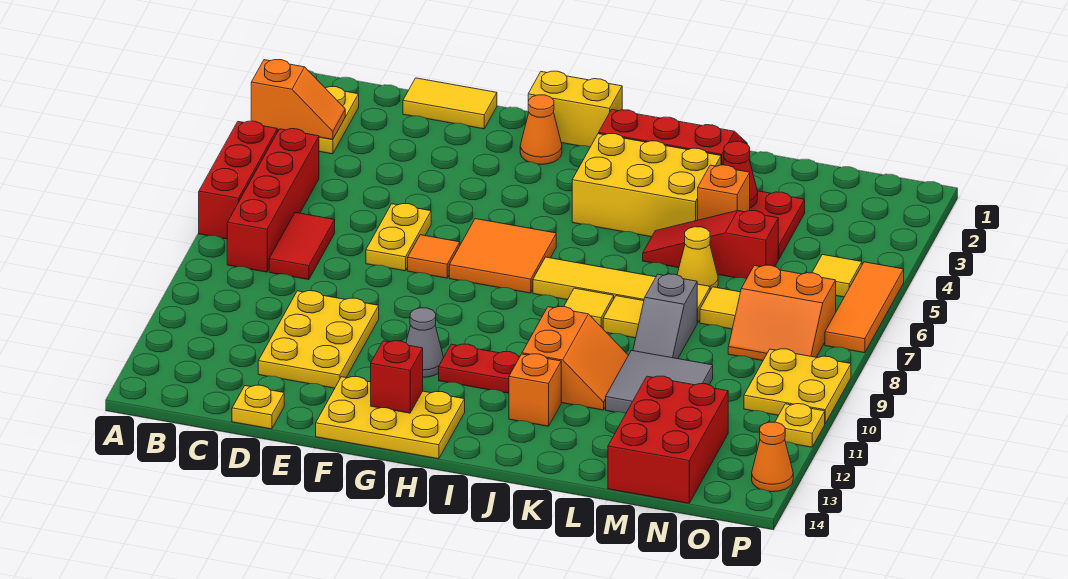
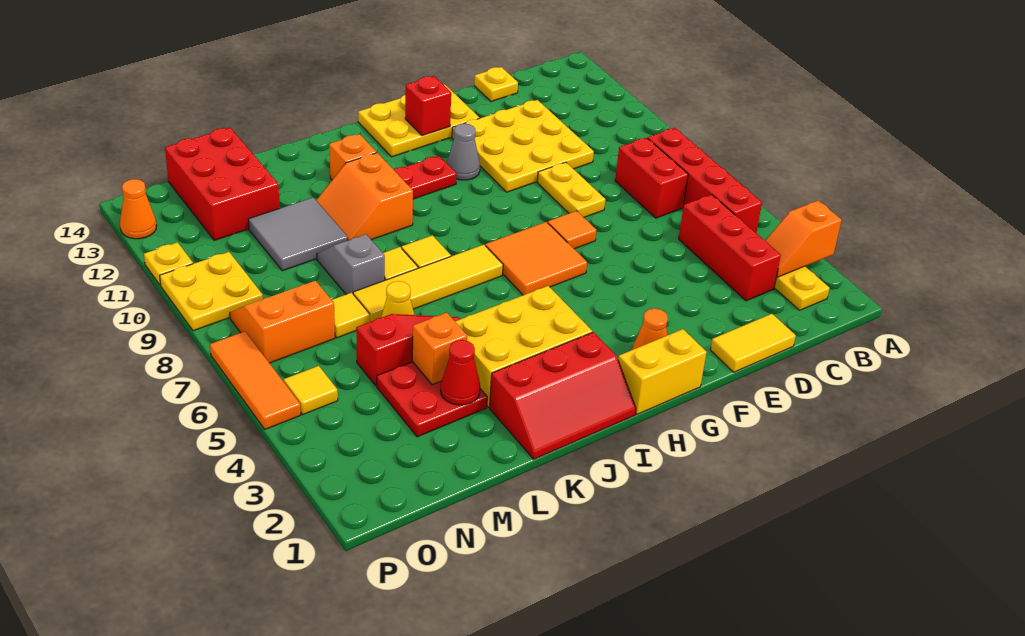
red 1x3 brick [199,121,277,239] -> red 1x3 brick moved to [679,194,781,301]
red 1x2 tile [269,213,335,280] -> red 1x2 brick [615,138,688,218]
yellow 2x3 plate [258,291,379,388] -> yellow 3x3 plate [452,100,594,192]
yellow 1x2 plate [366,204,431,271] -> yellow 1x2 plate moved to [537,162,605,217]

